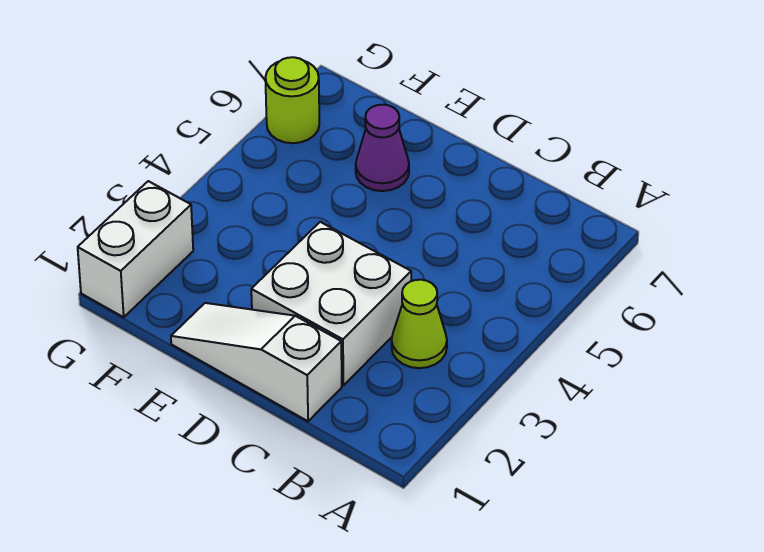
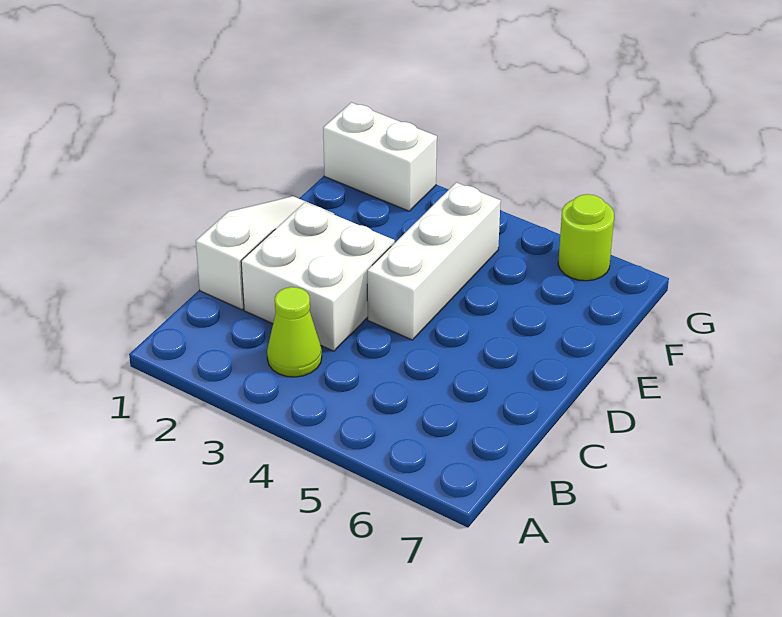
none -> white 1x3 brick [367,182,501,340]
purple 1x1 cone [356,105,409,191] -> none

